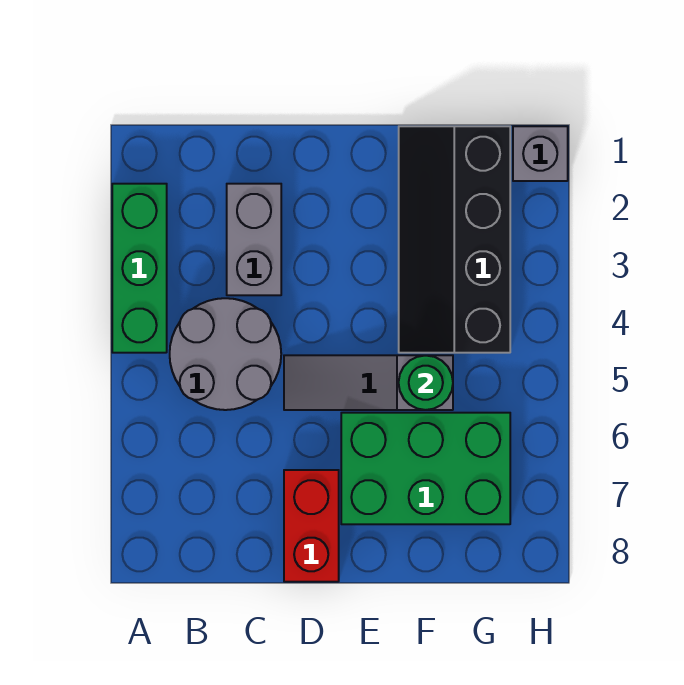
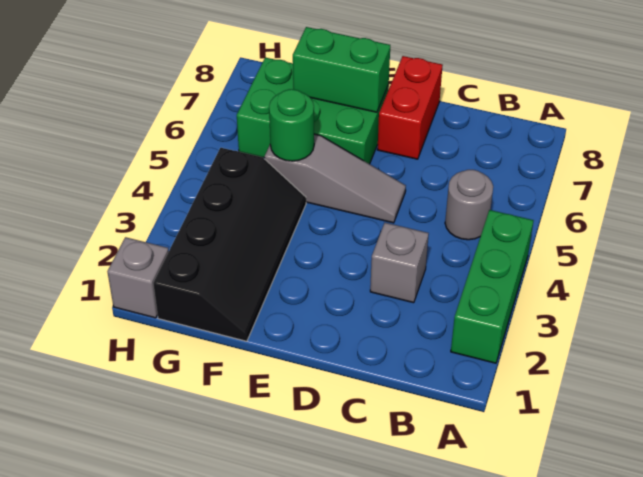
grey 2x2 round brick [170,298,281,410] -> grey 1x1 round brick [445,170,493,240]
grey 1x2 brick [227,184,281,295] -> grey 1x1 brick [370,223,429,303]
none -> green 1x2 brick [293,27,390,112]

